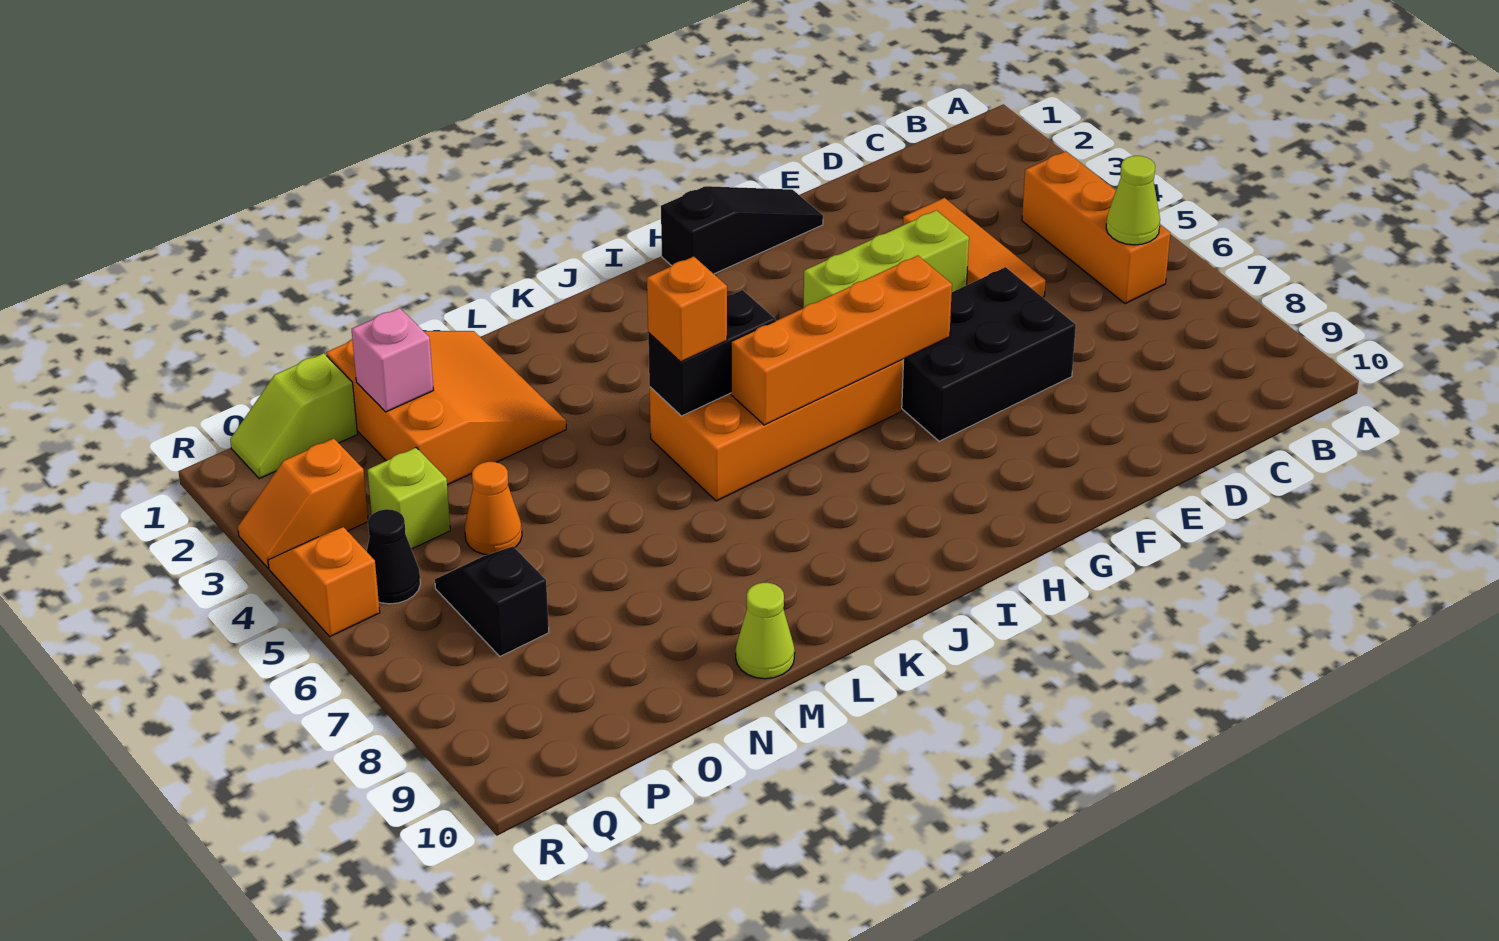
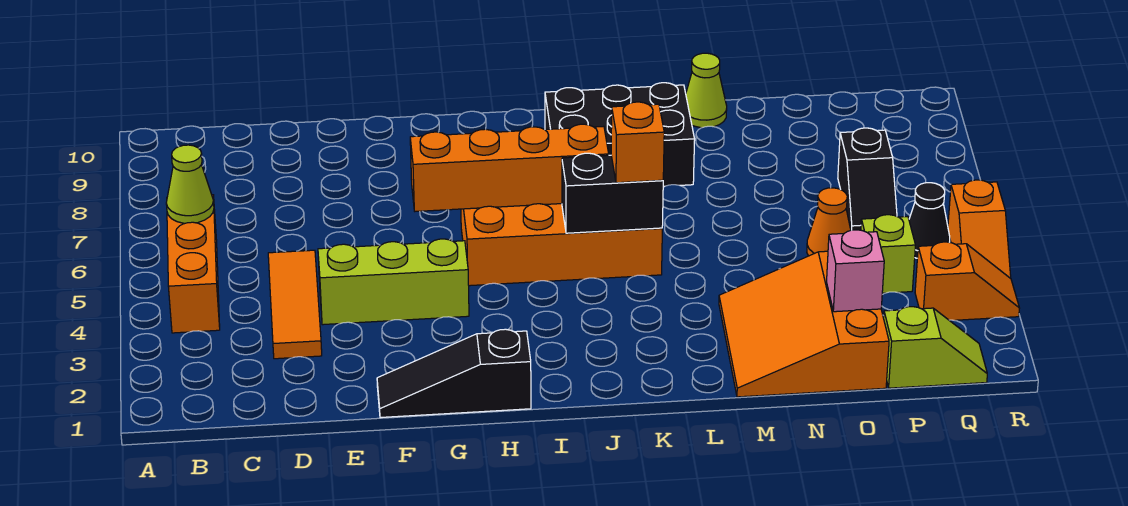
black 2x3 brick [902,267,1076,441] -> black 2x3 brick moved to [545,83,695,186]

